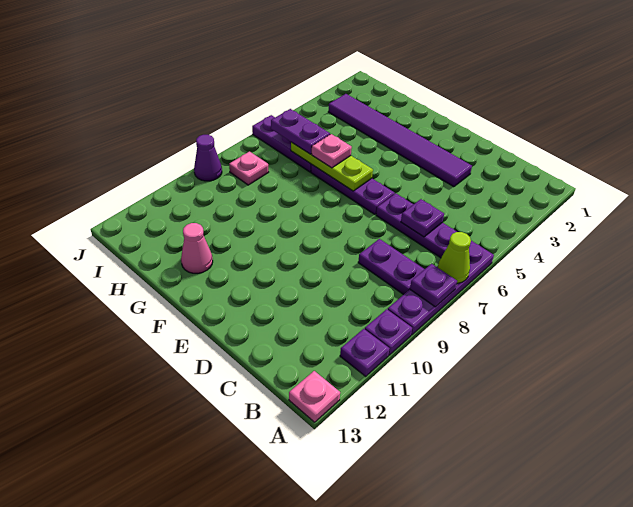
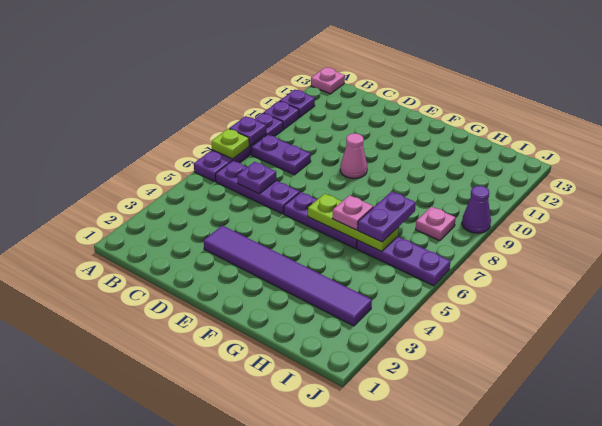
lime 1x1 cone [438,232,471,283] -> lime 1x1 plate [211,129,249,159]
pink 1x1 cone [181,223,213,273] -> pink 1x1 cone moved to [340,133,367,179]
purple 1x2 plate [271,109,330,154] -> purple 1x2 plate turned to [358,192,416,242]

